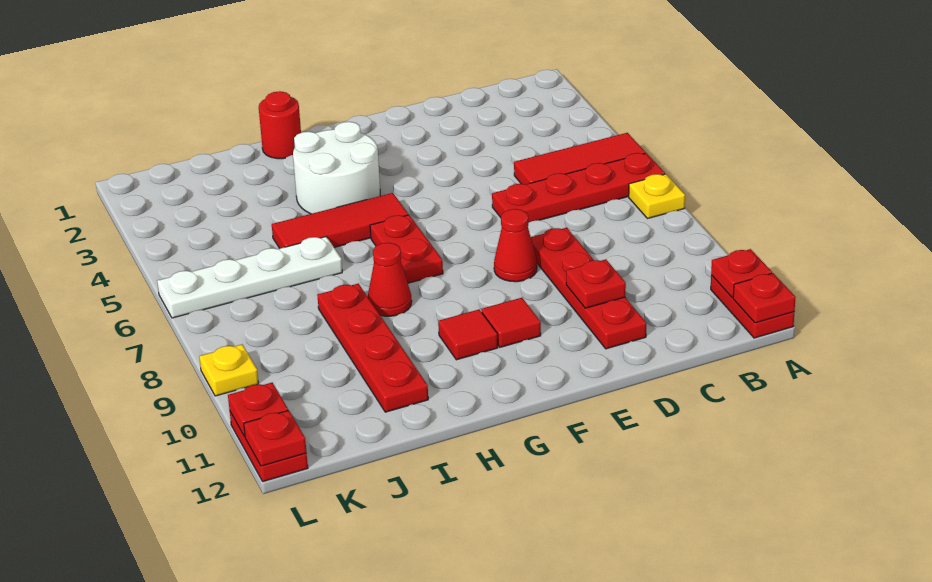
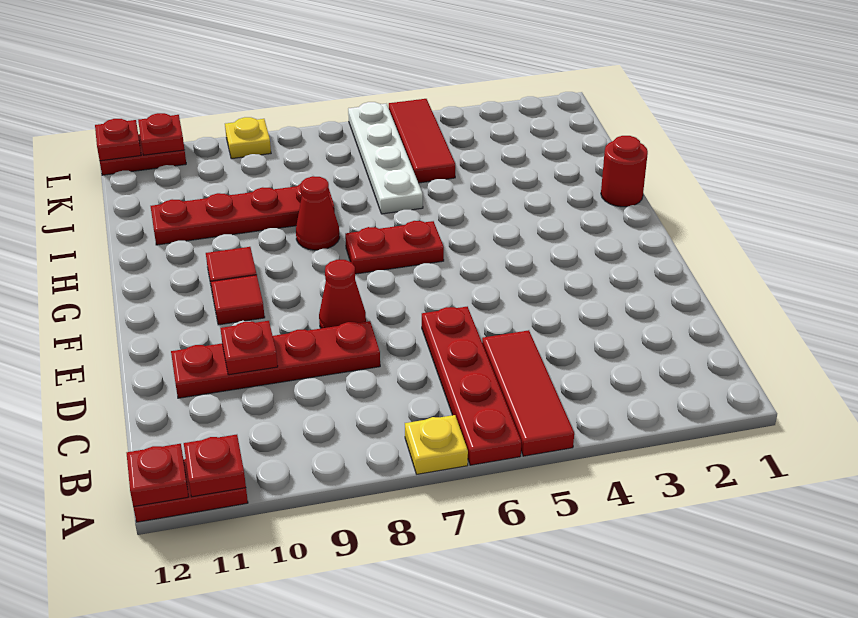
white 2x2 round brick [293,122,380,214] -> none
red 1x3 tile [272,193,408,248] -> red 1x3 tile moved to [389,99,455,183]

